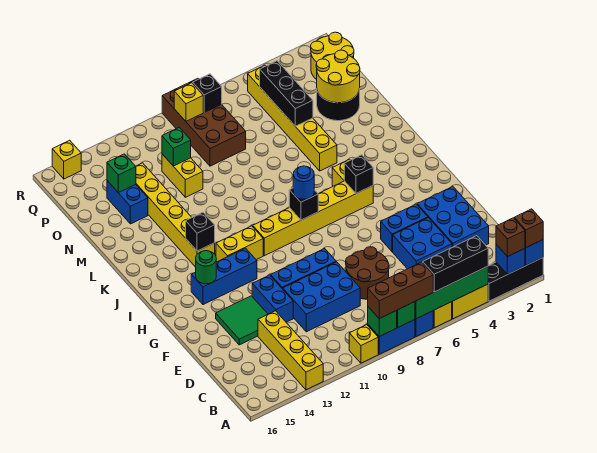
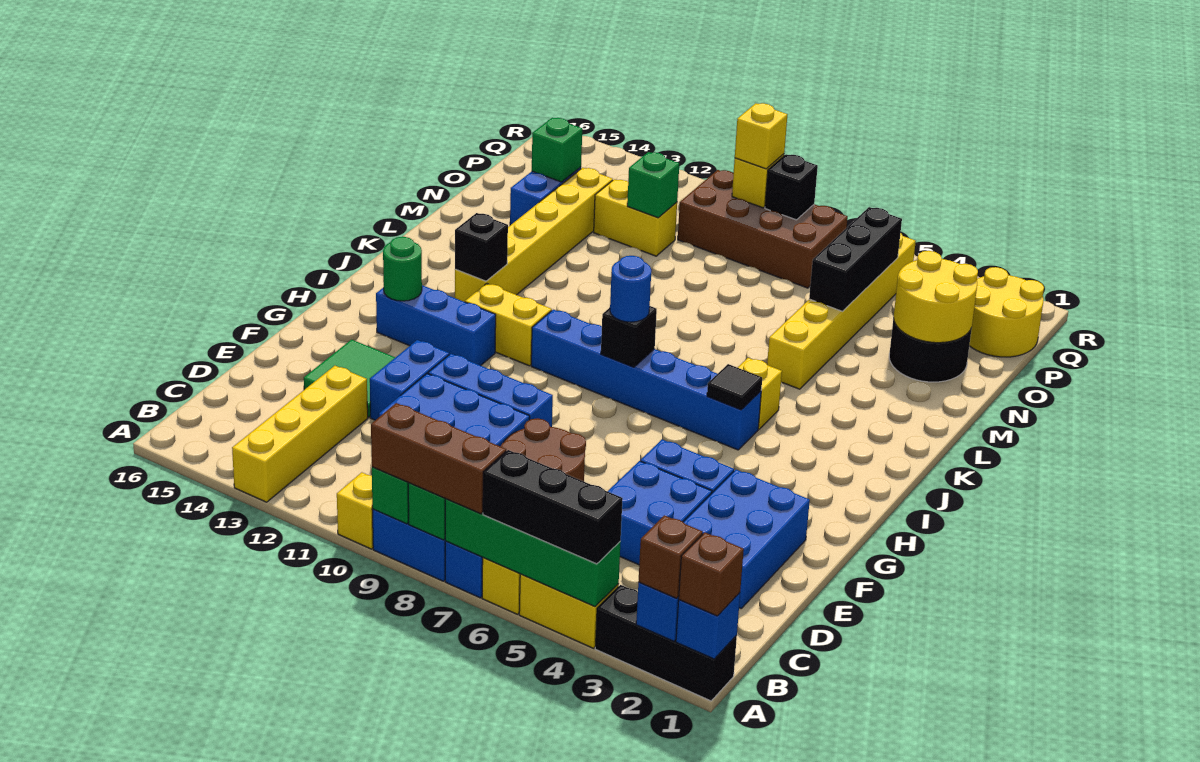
yellow 1x6 brick [253,181,373,256] -> blue 1x6 brick [531,310,761,450]
black 1x1 brick [344,155,373,193] -> black 1x1 tile [707,364,762,410]
yellow 1x2 brick [162,154,203,197] -> yellow 1x2 brick turned to [594,179,677,256]
brown 2x4 brick [162,79,246,166] -> brown 2x4 brick turned to [678,170,848,288]
yellow 1x1 brick [52,140,81,179] -> yellow 1x1 brick moved to [735,103,788,169]

